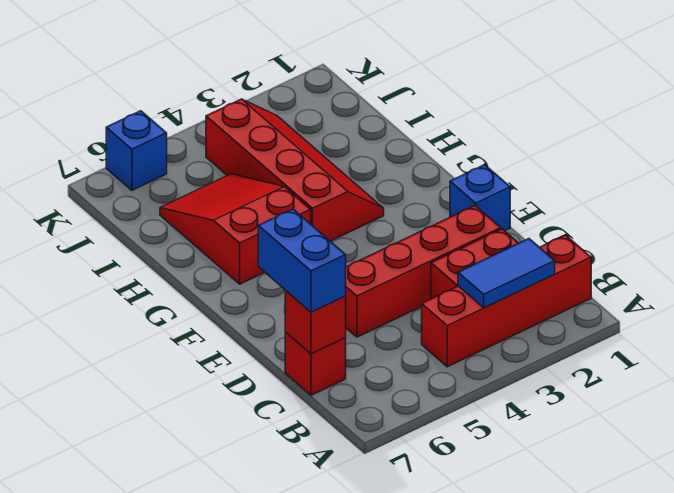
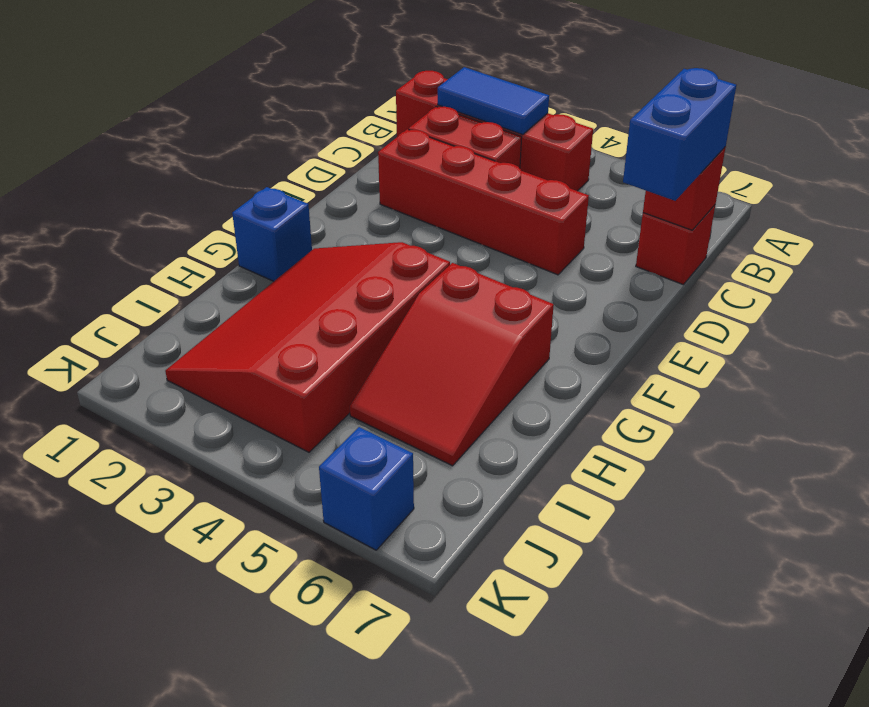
blue 1x1 brick [450,165,510,231] -> blue 1x1 brick moved to [232,187,312,281]
red 2x4 slope [206,99,384,241] -> red 3x4 slope [165,242,450,452]

